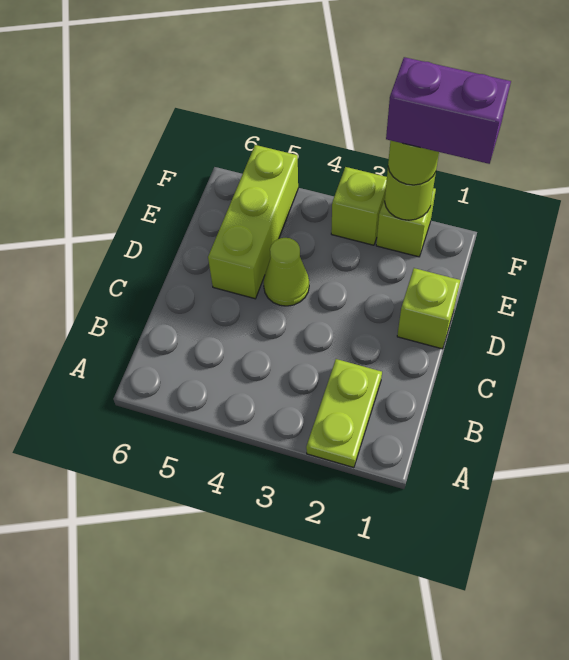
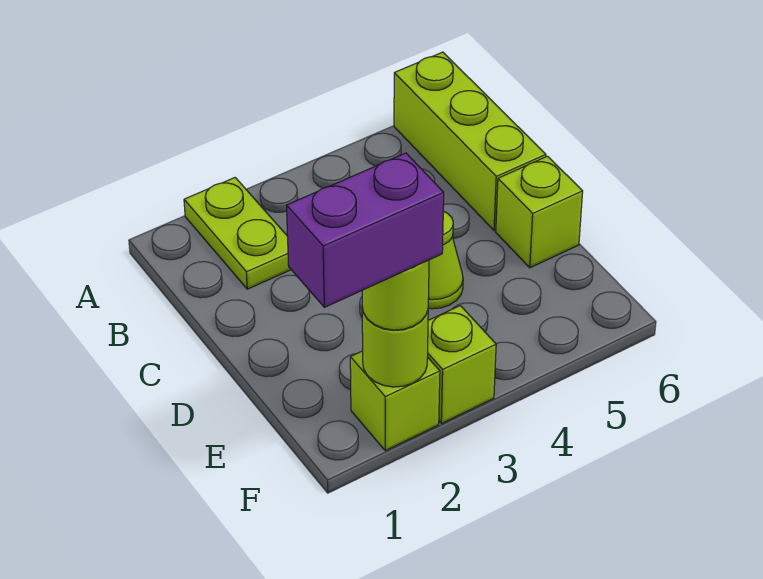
lime 1x1 brick [397,268,460,349] -> lime 1x1 brick moved to [496,156,583,268]
lime 1x3 brick [208,145,298,299] -> lime 1x3 brick moved to [394,52,546,231]

